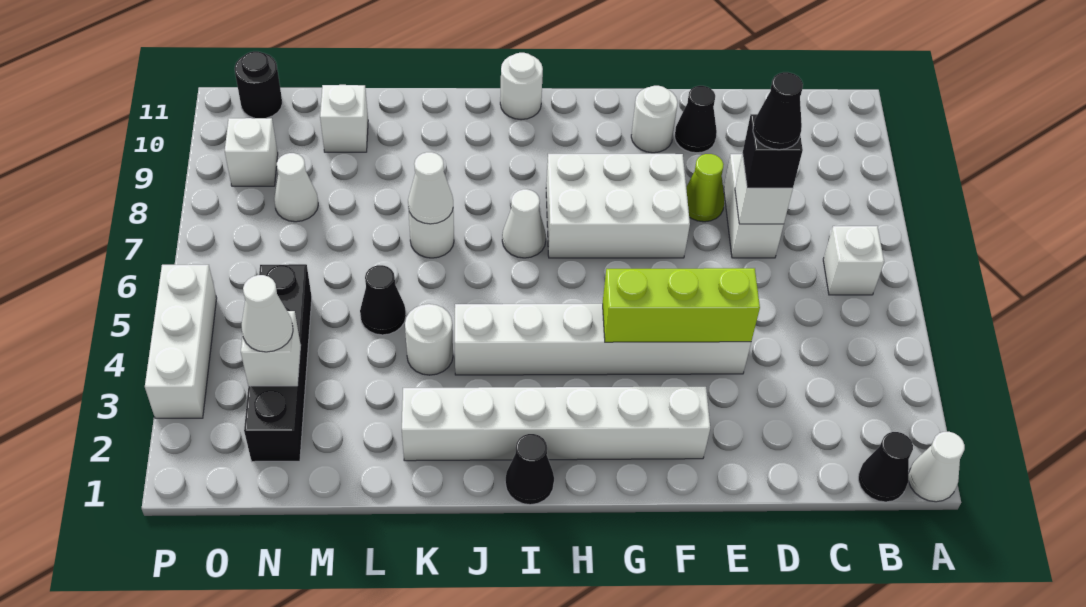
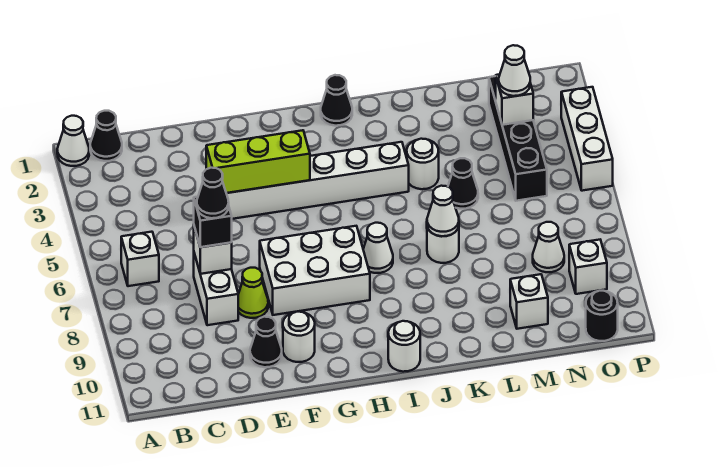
white 1x6 brick [402,387,710,461] -> none

